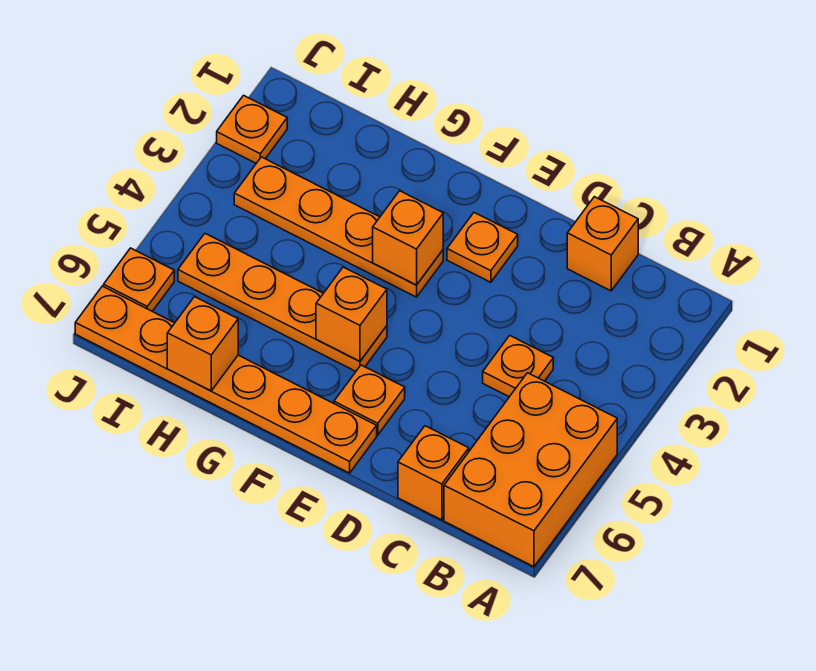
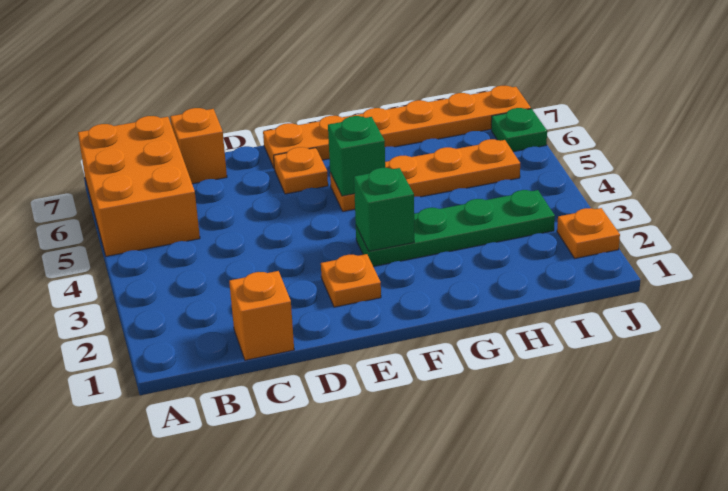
orange 1x1 plate [483,336,553,397] -> none
orange 1x4 plate [234,157,443,297] -> green 1x4 plate [356,190,555,267]
orange 1x1 brick [373,191,443,285] -> green 1x1 brick [354,168,414,251]
orange 1x1 brick [316,267,387,361] -> green 1x1 brick [328,116,385,196]
orange 1x1 brick [167,297,238,391] -> none
orange 1x1 plate [104,248,174,311] -> green 1x1 plate [491,108,547,152]

